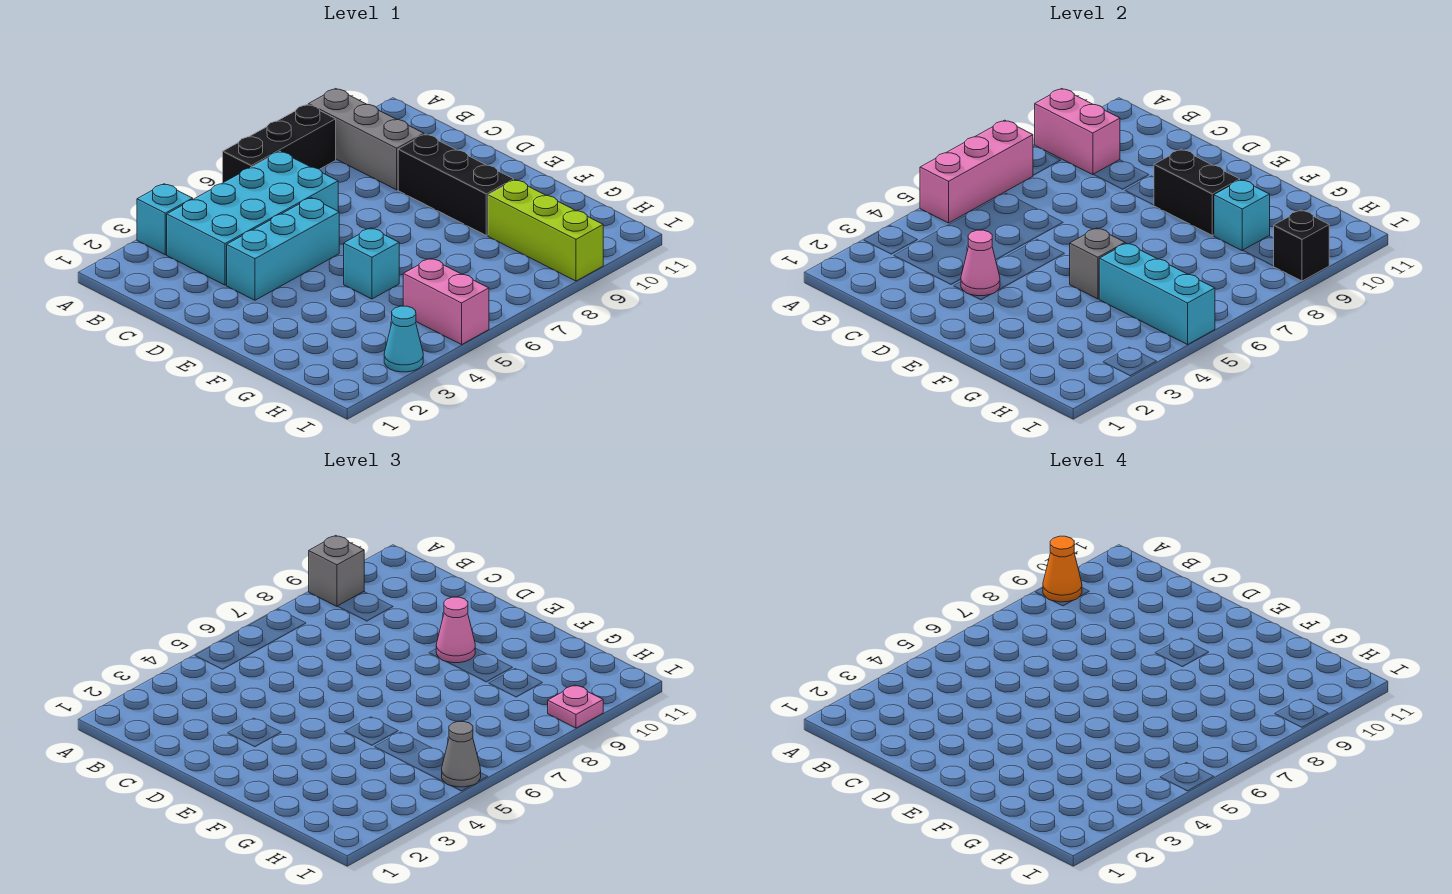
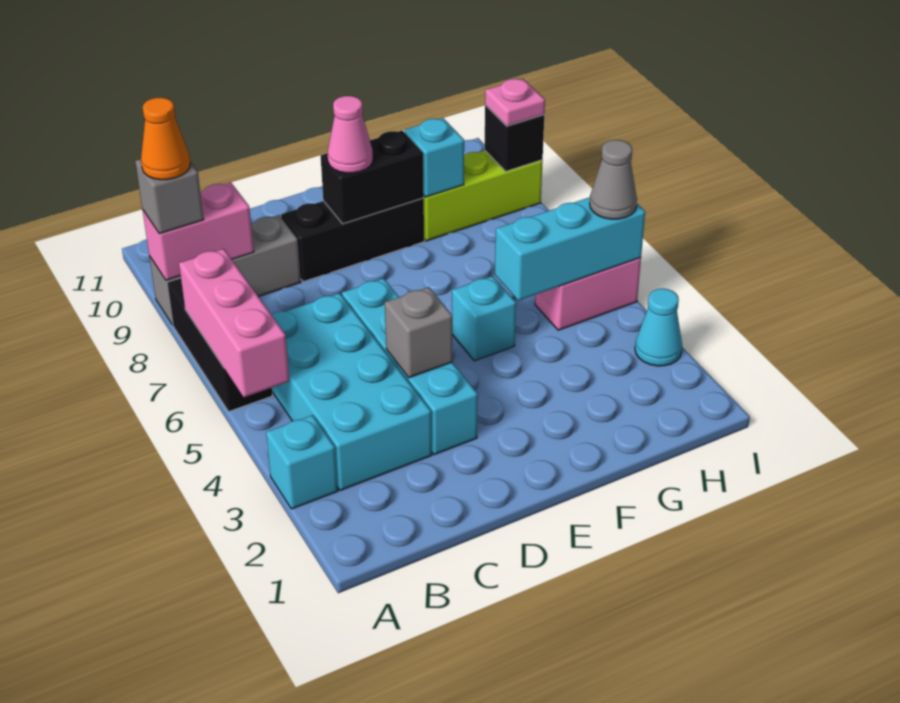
cyan 1x3 brick [227,198,339,300] -> cyan 1x4 brick [342,278,478,455]
pink 1x1 cone [961,230,1000,296] -> none
grey 1x1 brick [1070,228,1125,299] -> grey 1x1 brick moved to [385,287,452,378]

